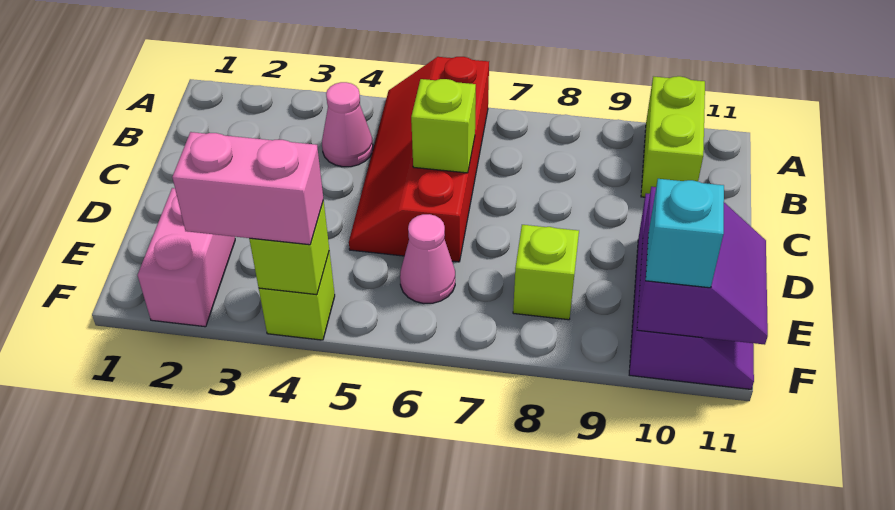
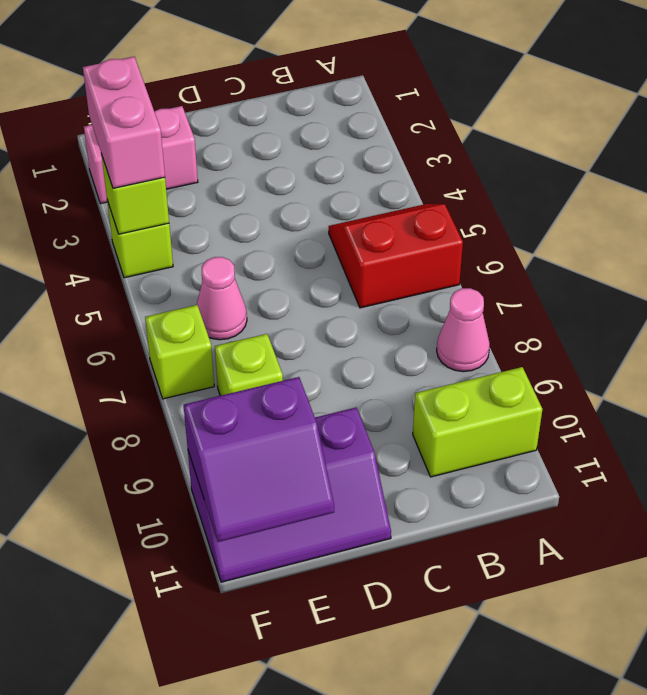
red 2x4 slope [349,57,489,262] -> red 2x2 slope [329,204,463,308]
pink 1x1 cone [322,82,373,167] -> pink 1x1 cone moved to [437,288,490,372]
lime 1x1 brick [411,79,476,173] -> lime 1x1 brick moved to [145,305,214,399]
cyan 1x1 brick [646,179,724,288] -> none

